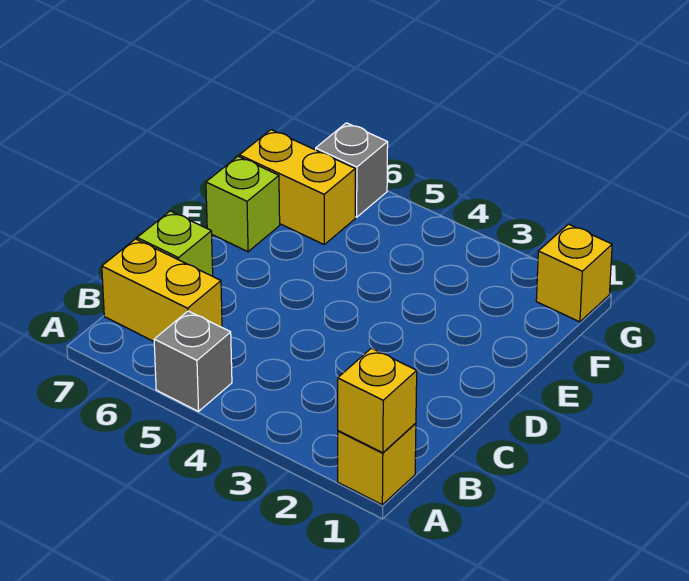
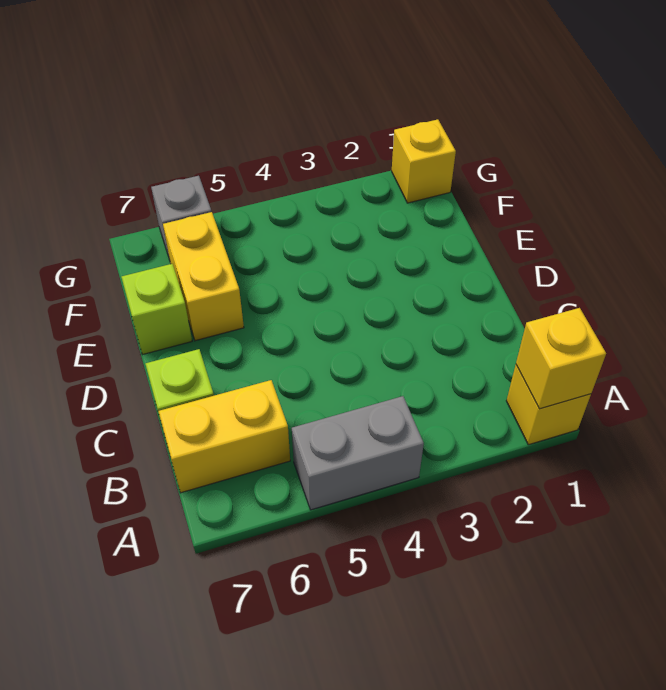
grey 1x1 brick [154,311,232,411] -> grey 1x2 brick [292,396,424,510]
yellow 1x2 brick [240,130,355,244] -> yellow 1x2 brick turned to [163,212,244,341]

